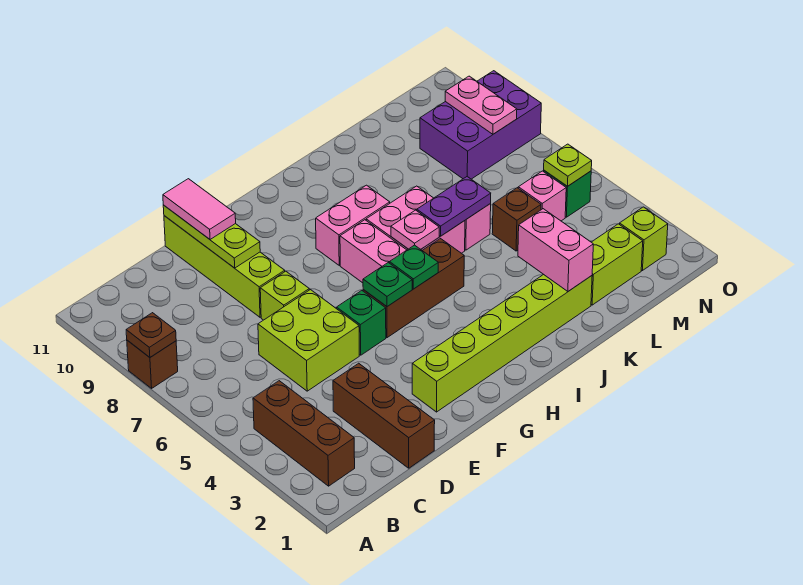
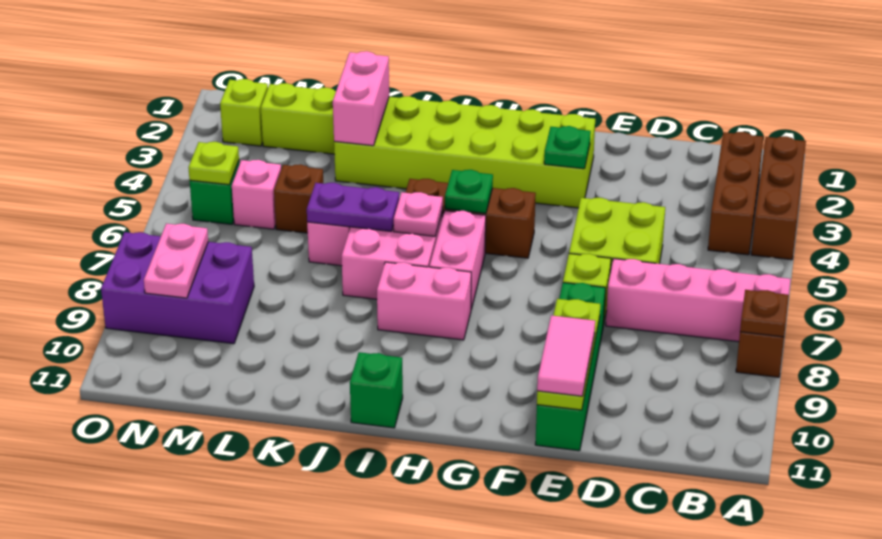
none -> pink 1x4 brick [606,259,791,342]
brown 1x3 brick [333,363,435,468] -> brown 1x3 brick moved to [751,136,806,260]
lime 1x4 brick [164,216,285,317] -> green 1x4 brick [535,283,606,451]
lime 1x6 brick [412,274,592,412] -> lime 2x6 brick [334,96,595,208]
green 1x1 brick [337,291,386,355] -> green 1x1 brick moved to [350,352,403,428]
green 1x1 plate [363,263,412,307] -> green 1x1 plate moved to [544,126,591,169]

